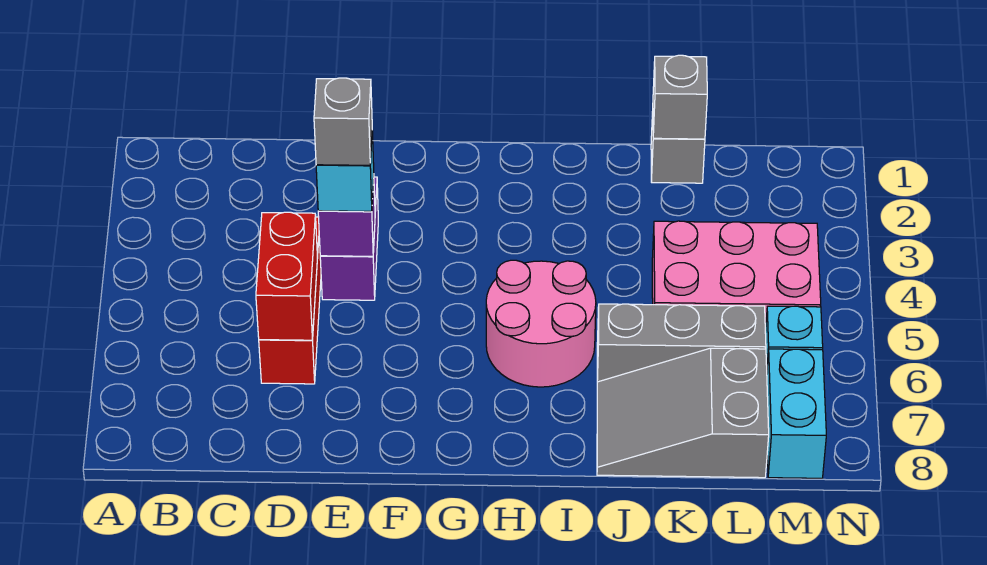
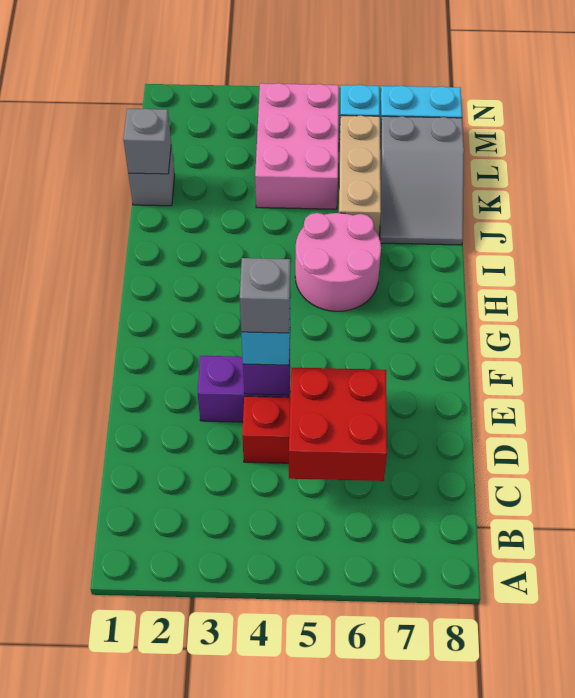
red 1x2 brick [256,212,317,340] -> red 2x2 brick [289,368,387,481]
grey 1x3 brick [597,304,766,382] -> tan 1x3 brick [339,115,381,236]

